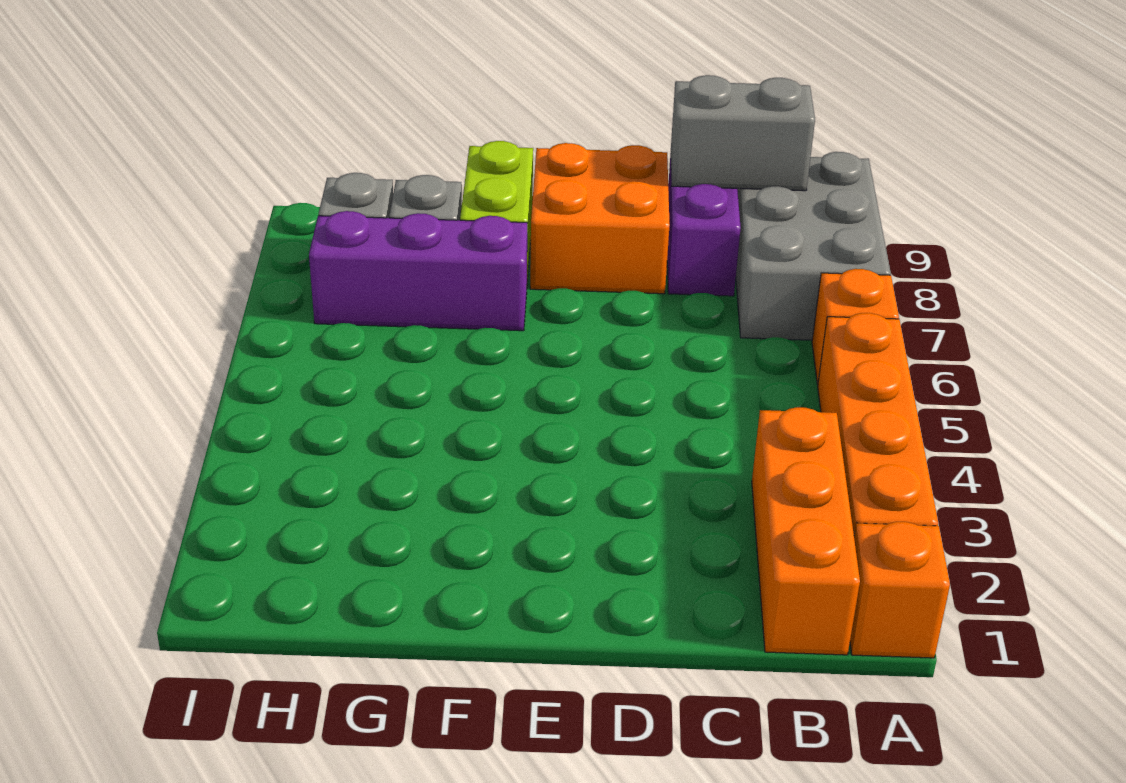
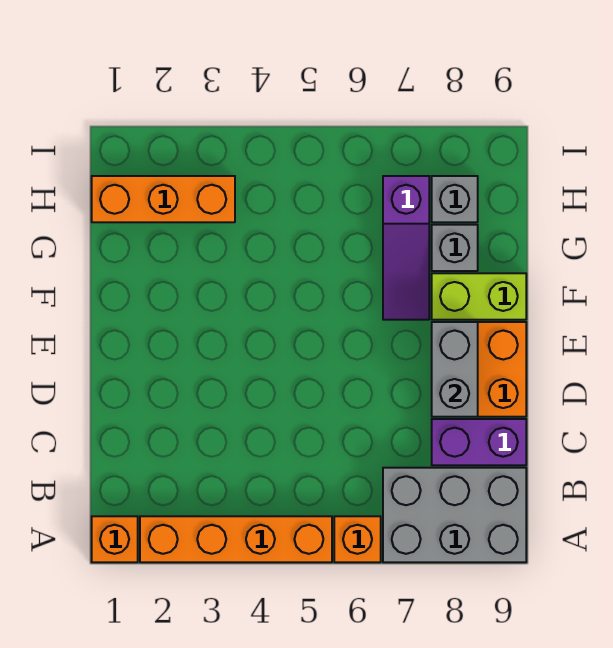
orange 1x3 brick [752,407,860,655] -> orange 1x3 brick moved to [92,176,235,222]
grey 1x2 brick [671,75,815,191] -> grey 1x2 brick moved to [432,322,478,417]
purple 1x3 brick [309,211,527,331] -> purple 1x3 slope [383,176,429,320]

